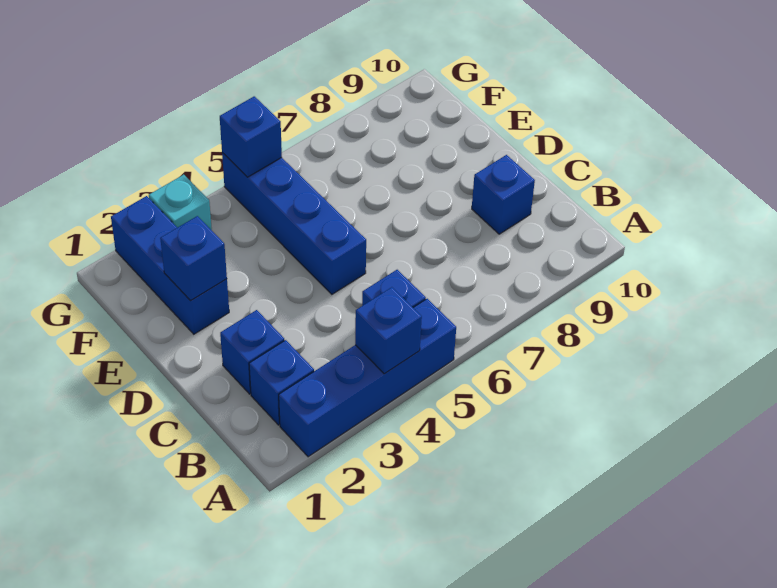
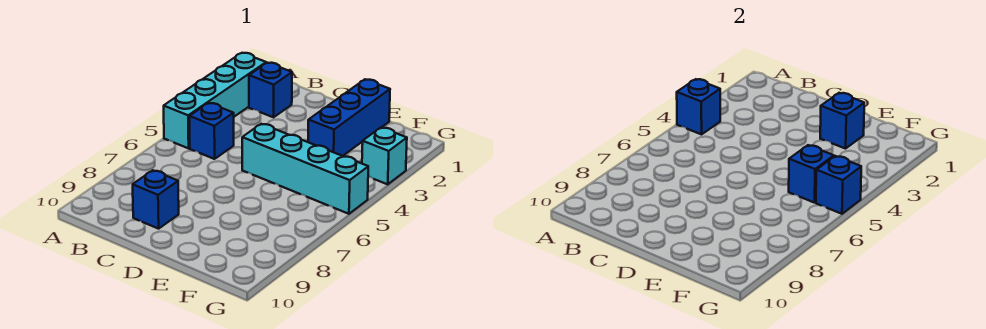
blue 1x4 brick [279,299,456,457] -> cyan 1x4 brick [164,53,266,148]
blue 1x1 brick [220,310,284,394] -> blue 1x1 brick moved to [789,145,834,203]
blue 1x4 brick [222,153,366,294] -> cyan 1x4 brick [242,124,368,214]
blue 1x3 brick [111,196,229,334] -> blue 1x3 brick turned to [308,79,390,156]

